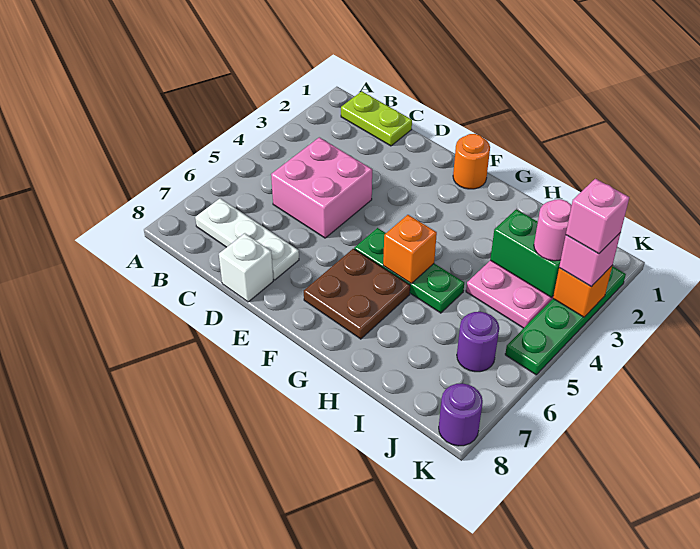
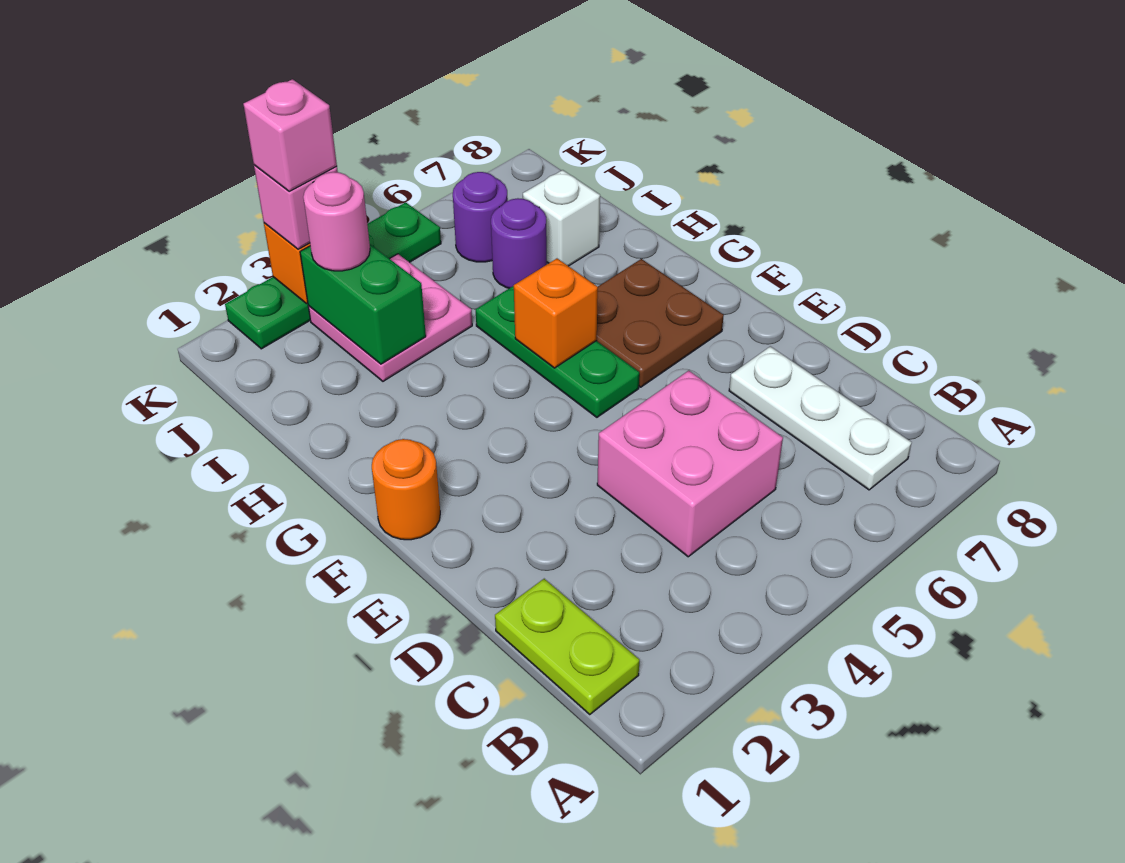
white 1x1 brick [219,233,273,302] -> white 1x1 brick moved to [523,170,600,266]
purple 1x1 round brick [439,384,483,446] -> purple 1x1 round brick moved to [491,198,547,288]

